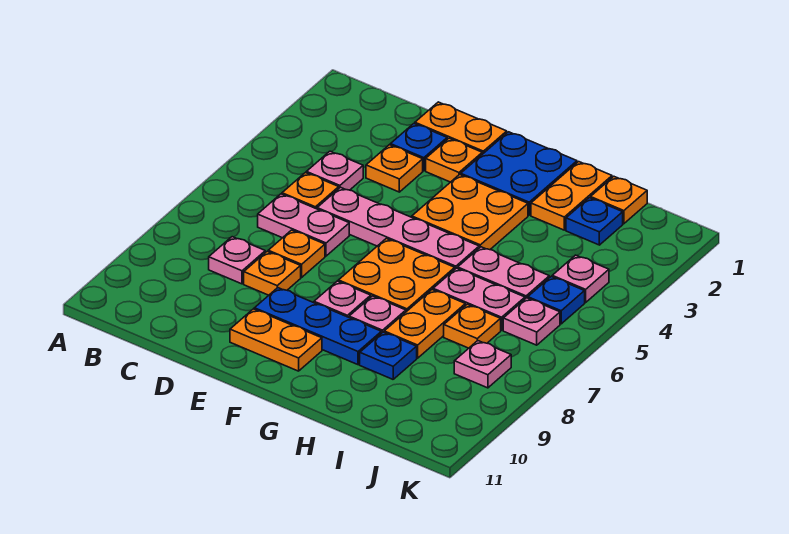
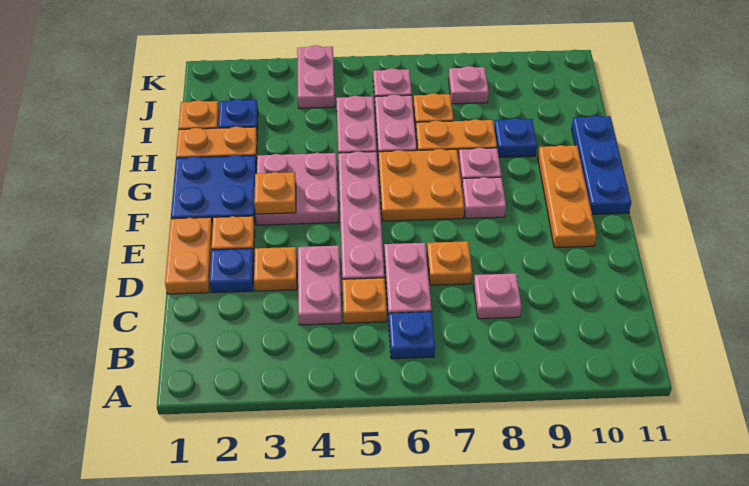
pink 1x1 plate [306,151,363,190] -> pink 1x2 plate [298,246,342,325]
orange 1x1 plate [244,251,301,295] -> orange 1x1 plate moved to [254,172,296,214]
blue 1x3 plate [254,288,381,365] -> blue 1x3 plate moved to [572,116,631,214]
orange 1x2 plate [230,309,322,371] -> orange 1x3 plate [538,145,596,248]
orange 2x2 plate [412,174,528,250] -> pink 2x2 plate [256,153,338,225]
pink 1x1 plate [552,255,609,303] -> pink 1x2 plate [297,45,335,108]
blue 1x1 plate [528,277,585,324] -> blue 1x1 plate moved to [389,312,435,359]

